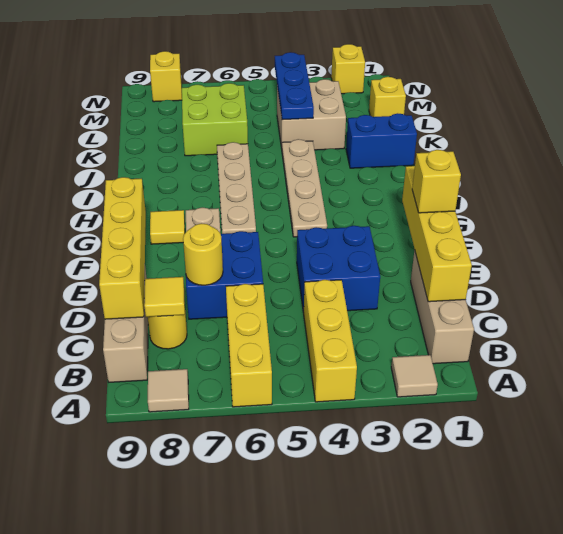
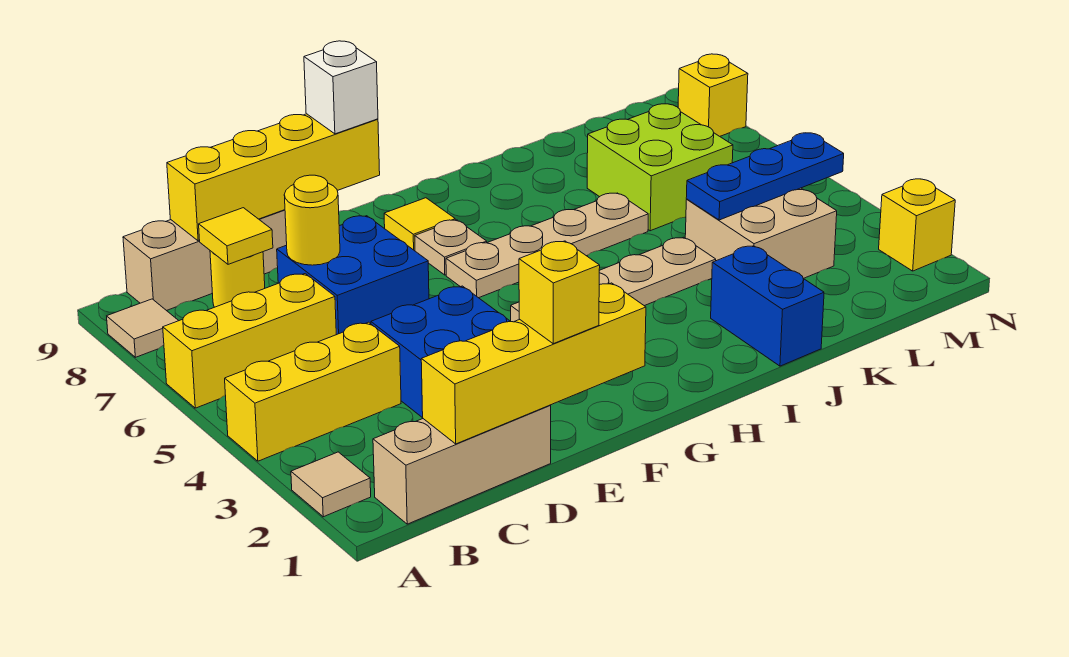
none -> white 1x1 brick [304,41,378,134]
yellow 1x1 brick [369,77,406,117] -> none

